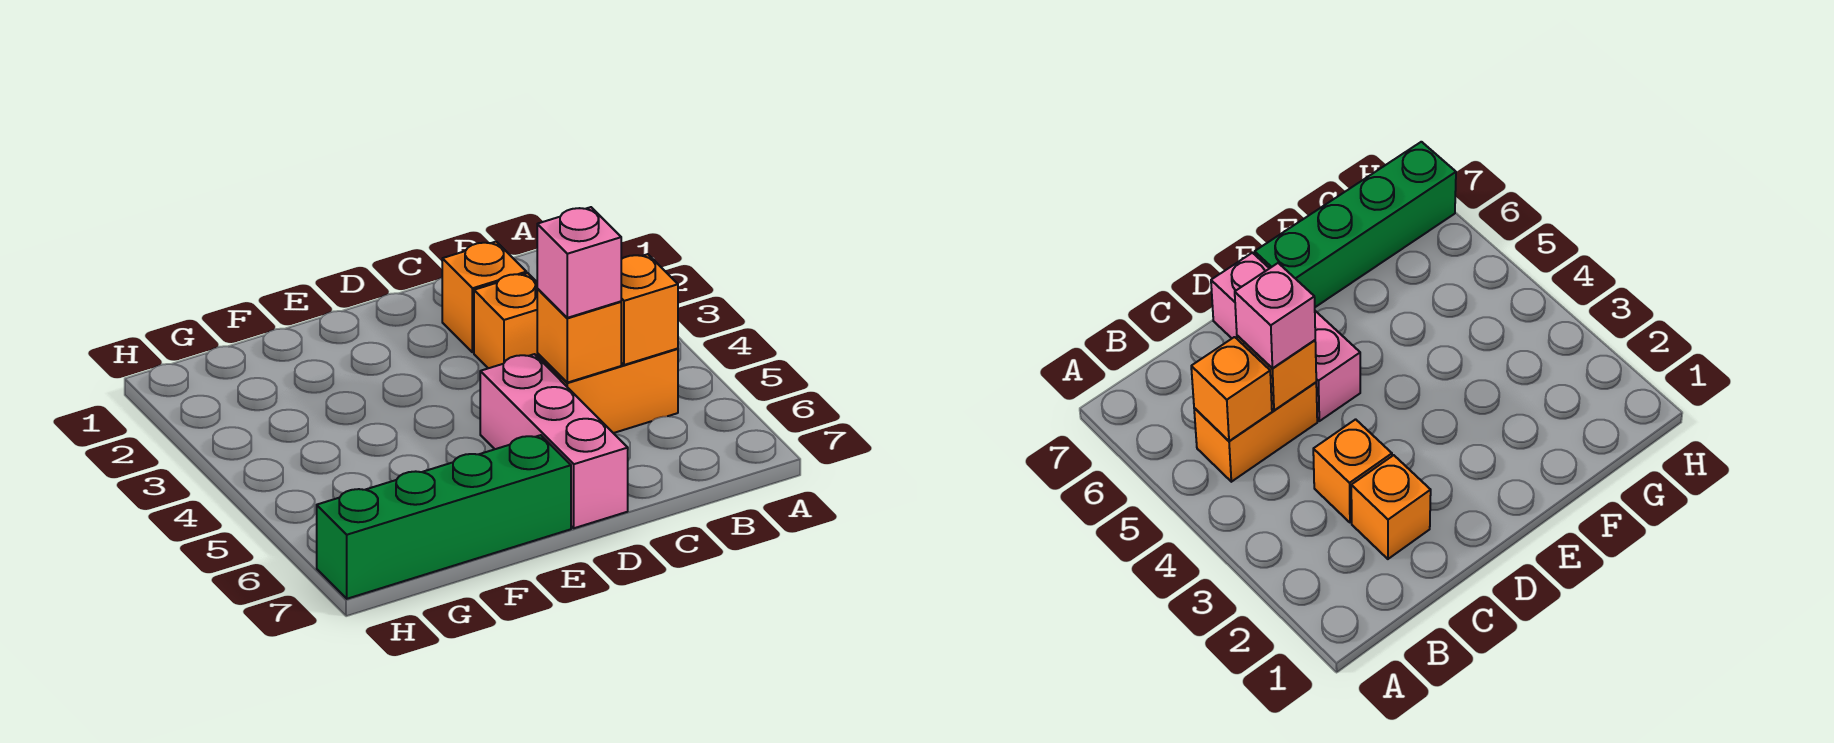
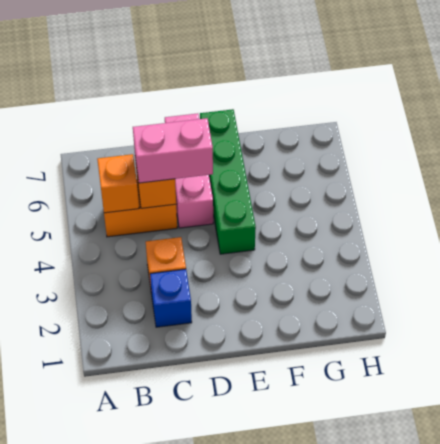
orange 1x1 brick [442,242,526,352] -> blue 1x1 brick [150,269,192,327]
pink 1x1 brick [537,207,621,318] -> pink 1x2 brick [133,118,213,183]
green 1x4 brick [317,435,571,599] -> green 1x4 brick turned to [200,109,256,254]

